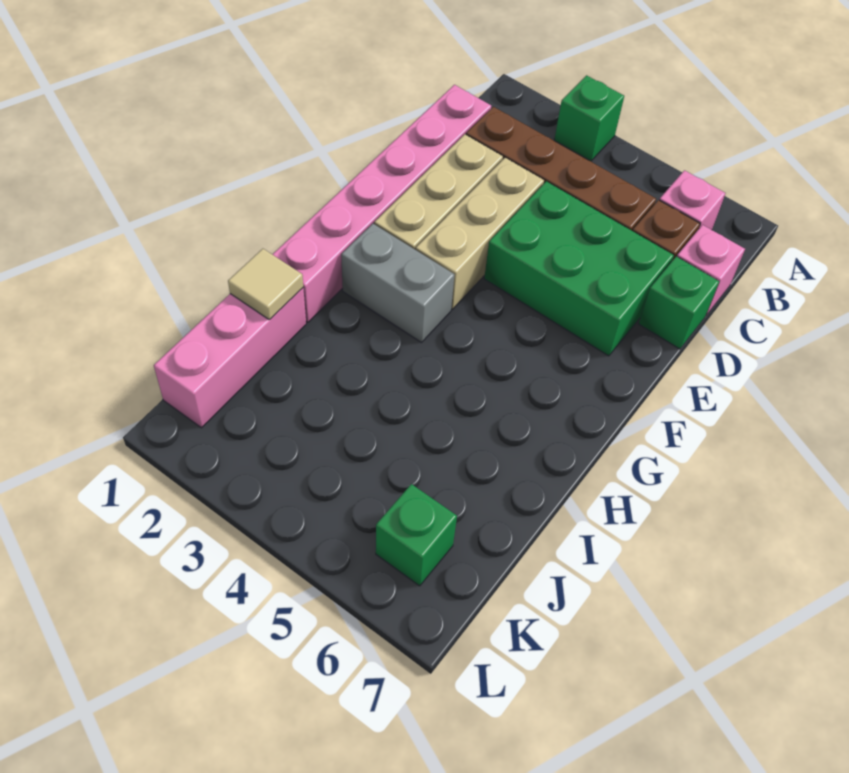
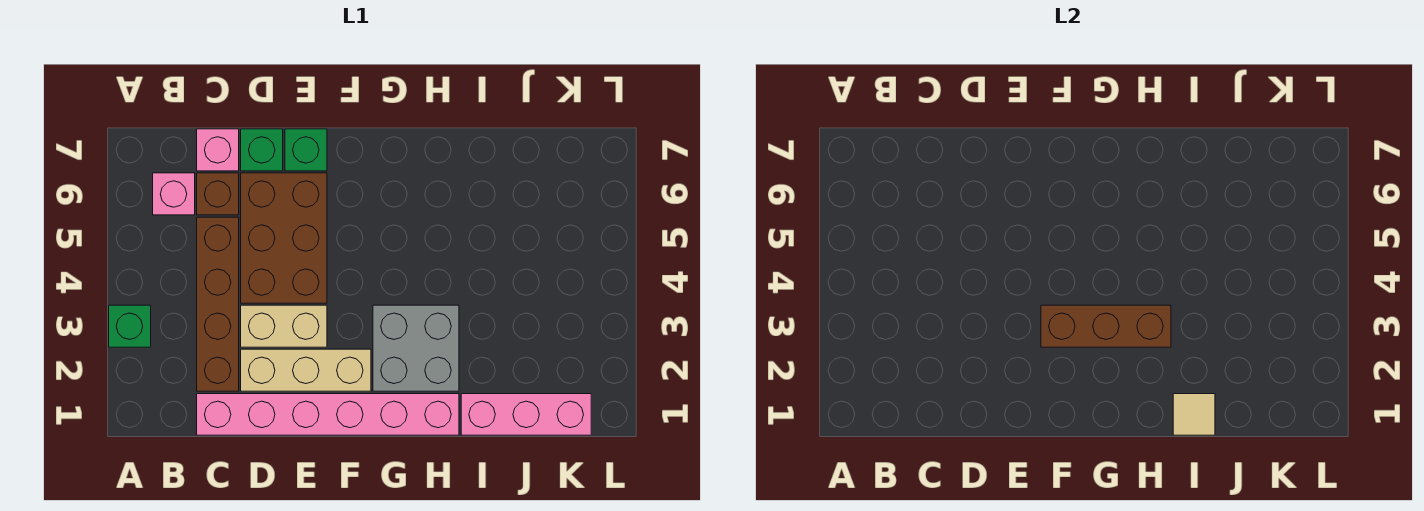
tan 1x3 brick [416,158,544,309] -> tan 1x2 brick [241,305,327,347]
green 2x3 brick [484,181,674,356] -> brown 2x3 brick [241,173,327,303]
none -> brown 1x3 brick [1041,305,1171,347]
grey 1x2 brick [341,224,454,343] -> grey 2x2 brick [373,305,459,391]
green 1x1 brick [376,484,457,586] -> green 1x1 brick moved to [285,129,327,171]

